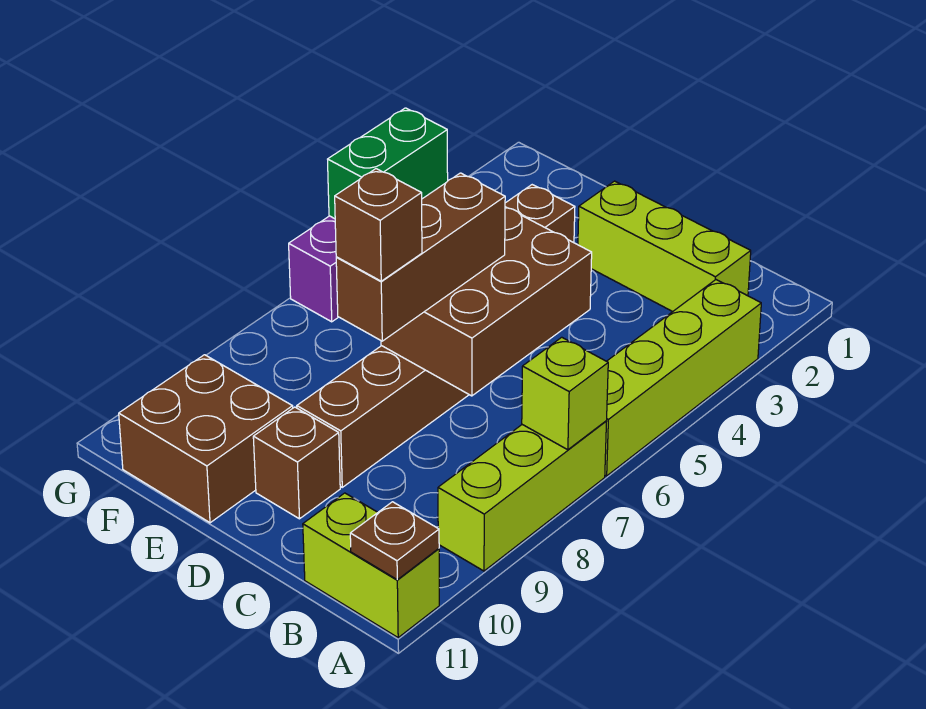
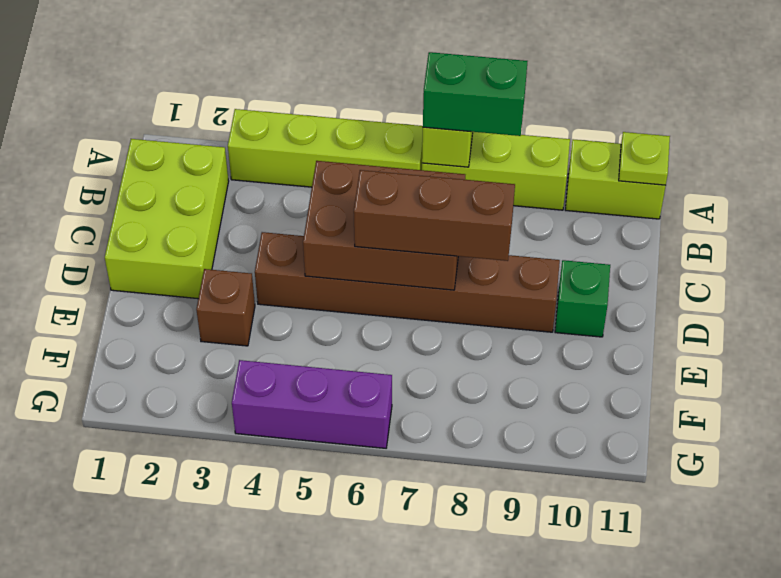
lime 1x2 brick [303,493,439,637] -> lime 1x2 brick turned to [565,139,666,219]
brown 1x1 plate [350,502,439,580] -> lime 1x1 plate [619,132,670,185]
lime 1x3 brick [578,181,751,312] -> lime 2x3 brick [105,139,229,299]
brown 1x1 brick [335,169,422,281] -> none
brown 1x1 brick [253,407,340,519] -> green 1x1 brick [555,260,610,337]
brown 2x2 brick [119,355,293,523] -> none
green 1x2 brick [328,108,448,219] -> green 1x2 brick moved to [423,52,528,136]

